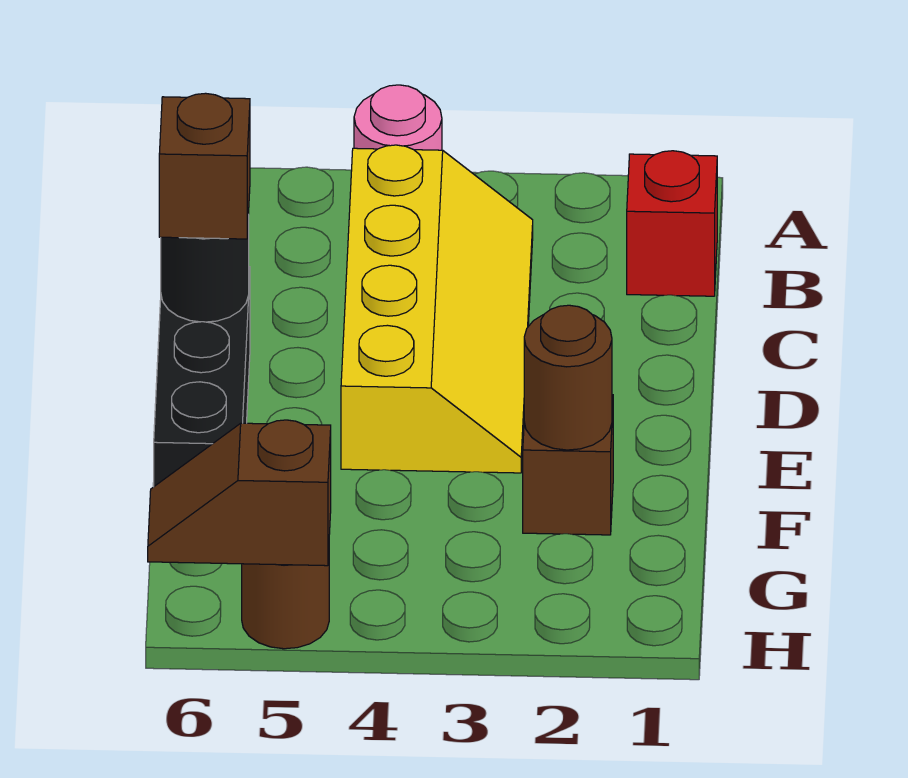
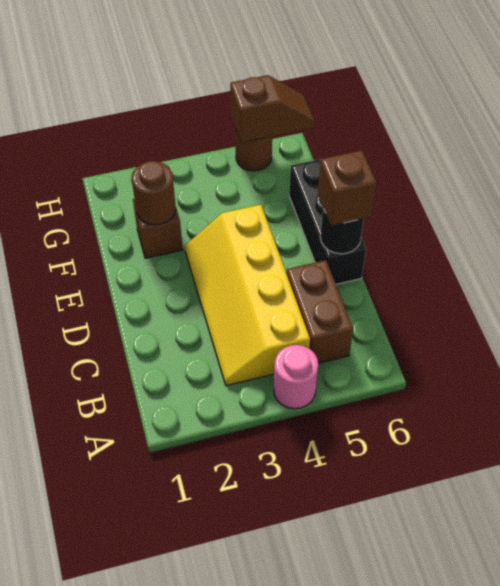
red 1x1 brick [627,151,717,296] -> none
none -> brown 1x2 brick [287,260,353,363]

